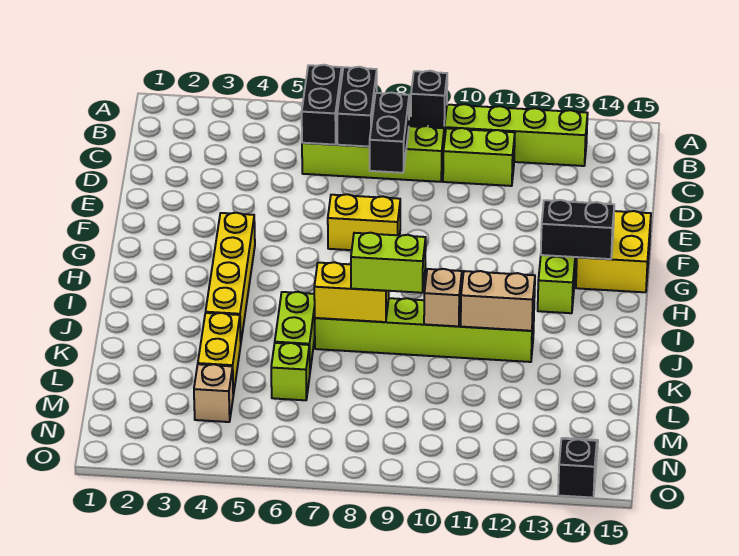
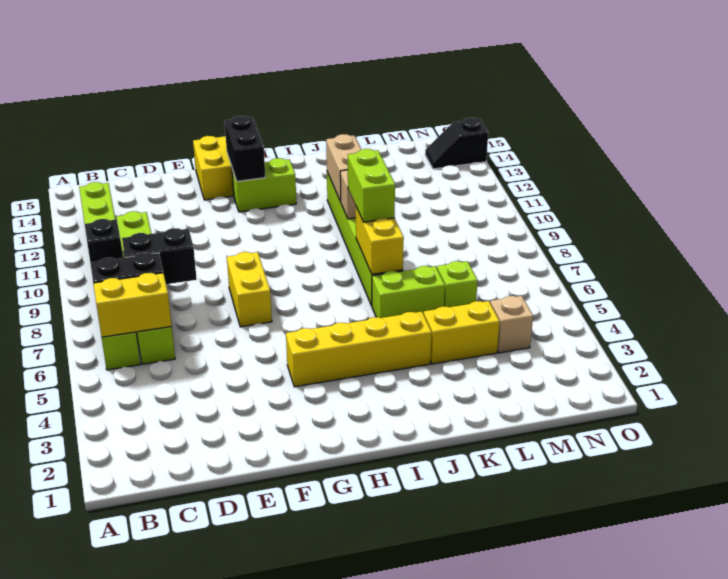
black 1x2 brick [302,65,342,145] -> yellow 1x2 brick [93,273,172,337]

